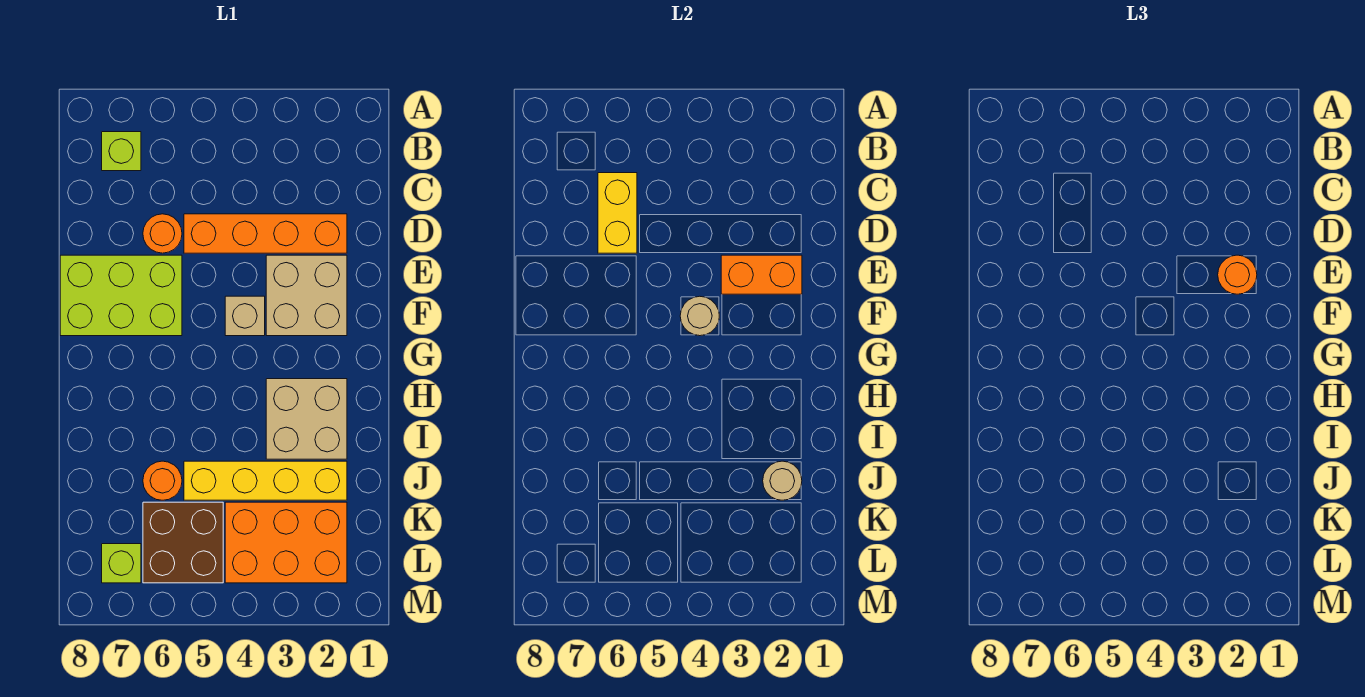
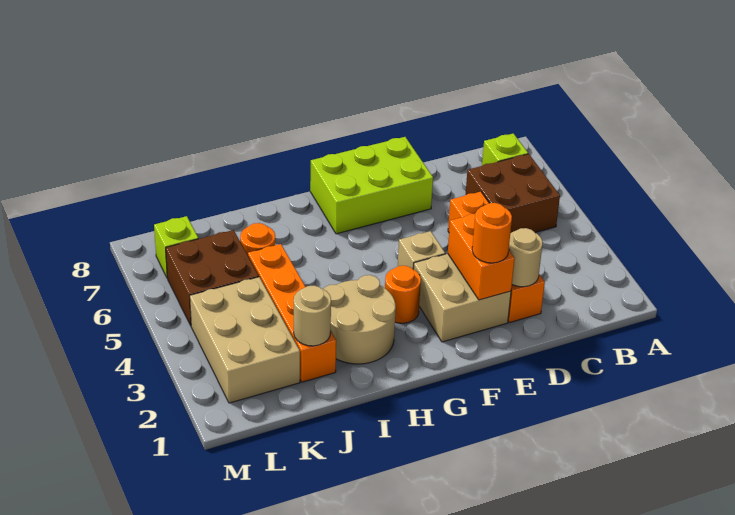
none -> brown 2x2 brick [465,154,560,233]
yellow 1x2 brick [598,173,637,253] -> none
orange 1x1 round brick [143,214,182,253] -> orange 1x1 round brick moved to [385,266,421,323]
lime 2x3 brick [60,255,182,336] -> lime 2x3 brick turned to [310,137,433,234]
tan 1x1 round brick [680,296,719,336] -> tan 1x1 round brick moved to [509,228,542,287]
tan 2x2 brick [266,379,347,459] -> tan 2x2 round brick [324,275,396,364]
yellow 1x4 brick [184,461,347,500] -> orange 1x4 brick [248,244,336,382]
orange 2x3 brick [225,502,347,583] -> tan 2x3 brick [190,277,300,403]

